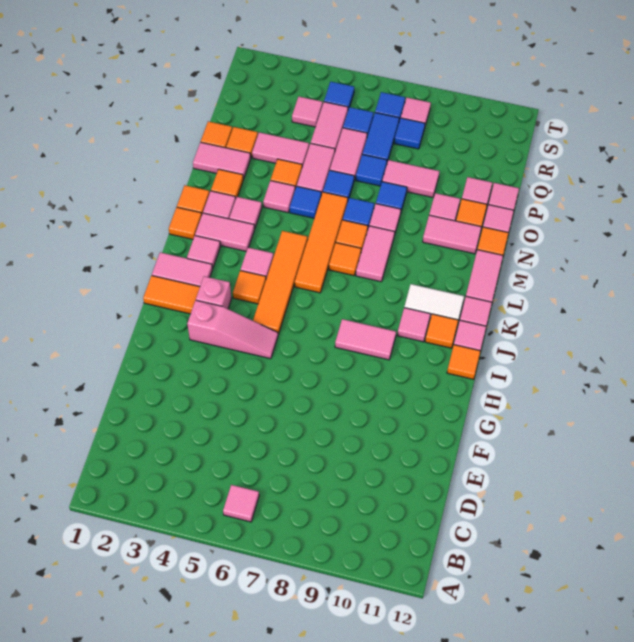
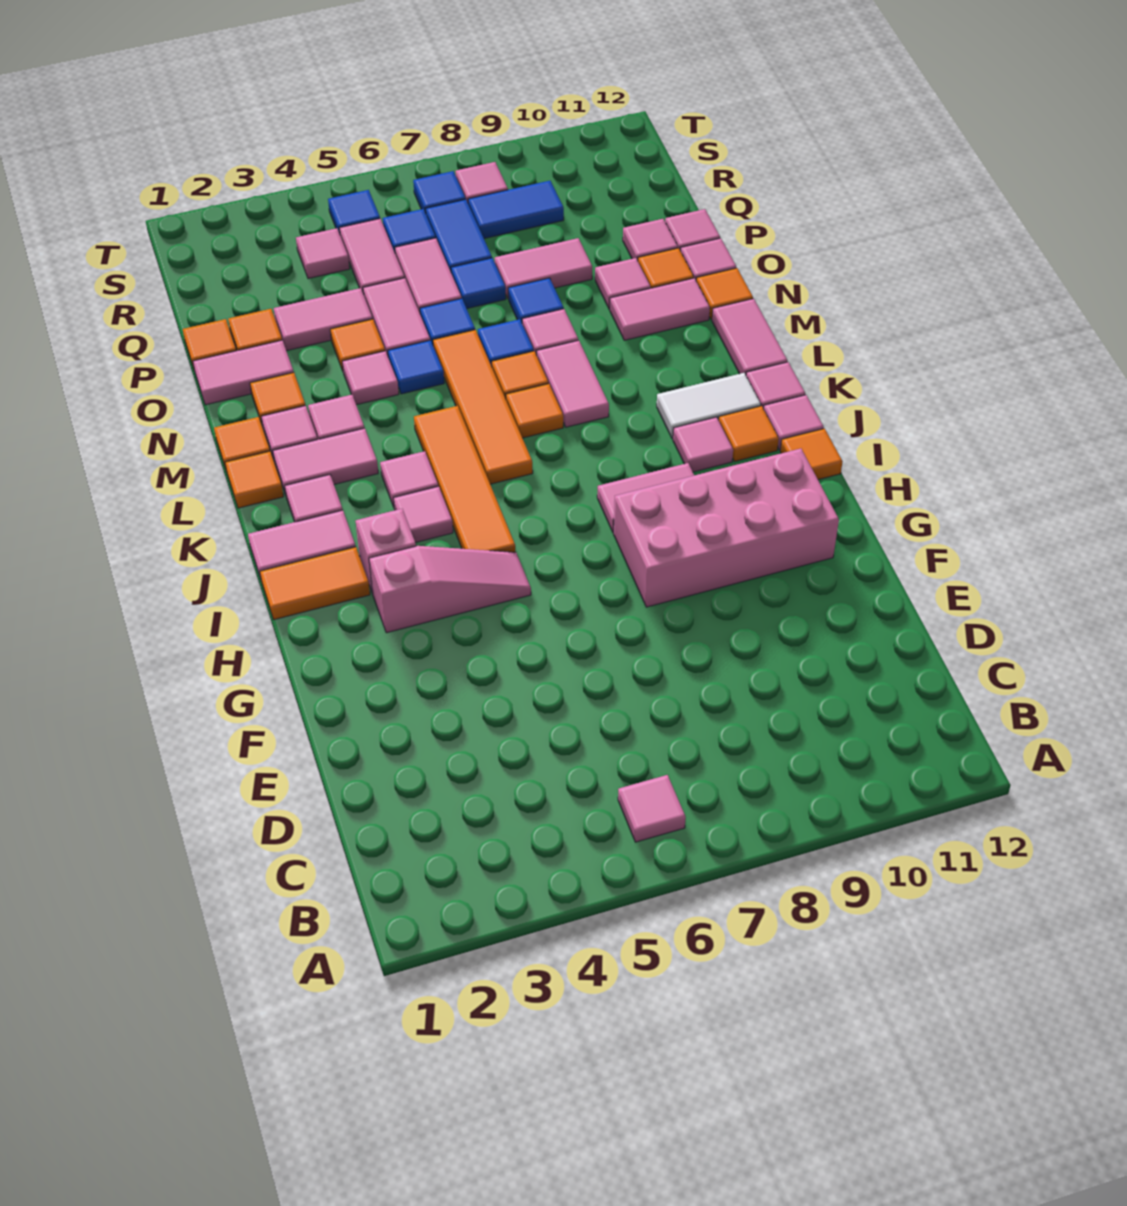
none -> pink 2x4 brick [614,449,839,607]
orange 1x1 tile [233,270,266,304] -> pink 1x1 tile [394,486,453,543]
blue 1x1 tile [394,118,425,149] -> blue 1x2 tile [468,181,564,238]

